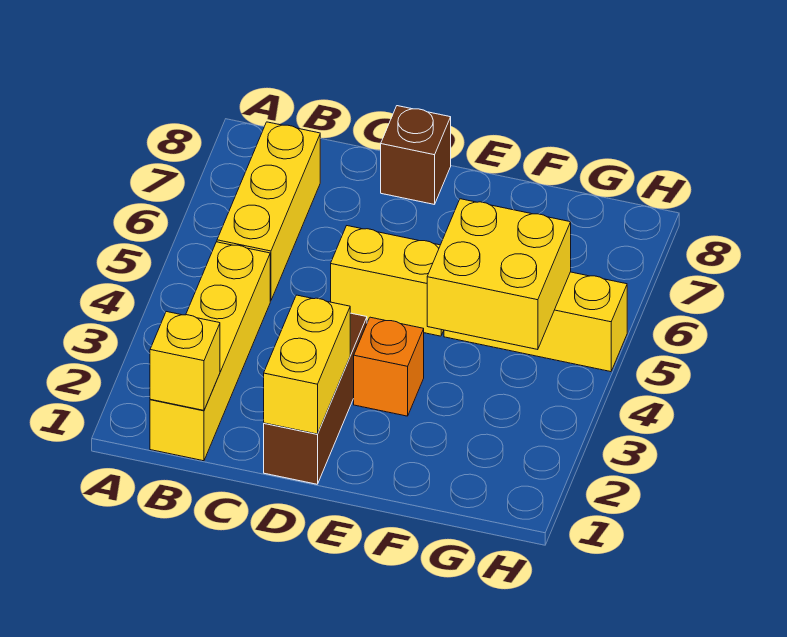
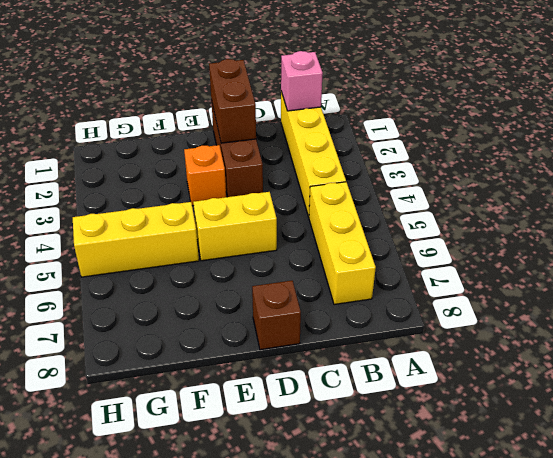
yellow 1x1 brick [150,312,220,410] -> pink 1x1 brick [281,51,323,111]
yellow 1x2 brick [264,295,350,434] -> brown 1x2 brick [209,59,256,143]
yellow 2x2 brick [427,199,571,350] -> none

